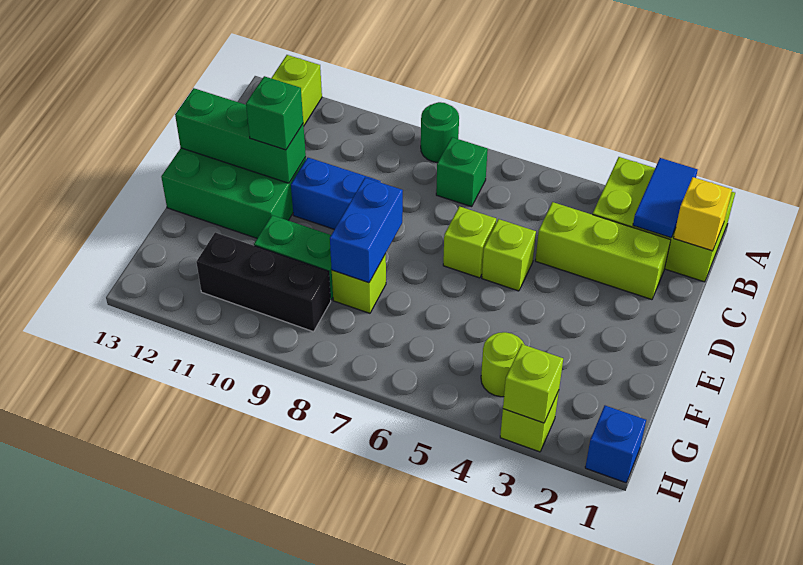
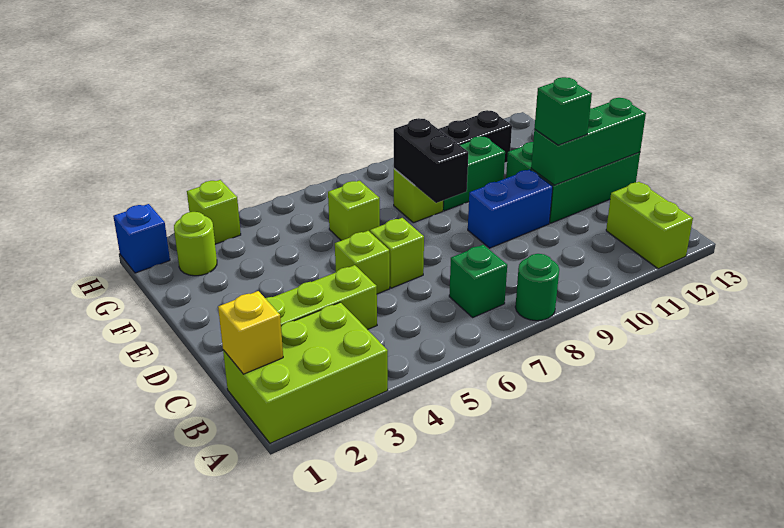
blue 1x2 tile [633,158,698,238] -> none
blue 1x2 brick [330,178,403,283] -> black 1x2 brick [394,118,468,203]
lime 1x1 round brick [481,332,524,397] -> lime 1x1 round brick moved to [174,212,217,276]
lime 1x1 brick [503,344,563,423] -> lime 1x1 brick moved to [328,181,380,241]

